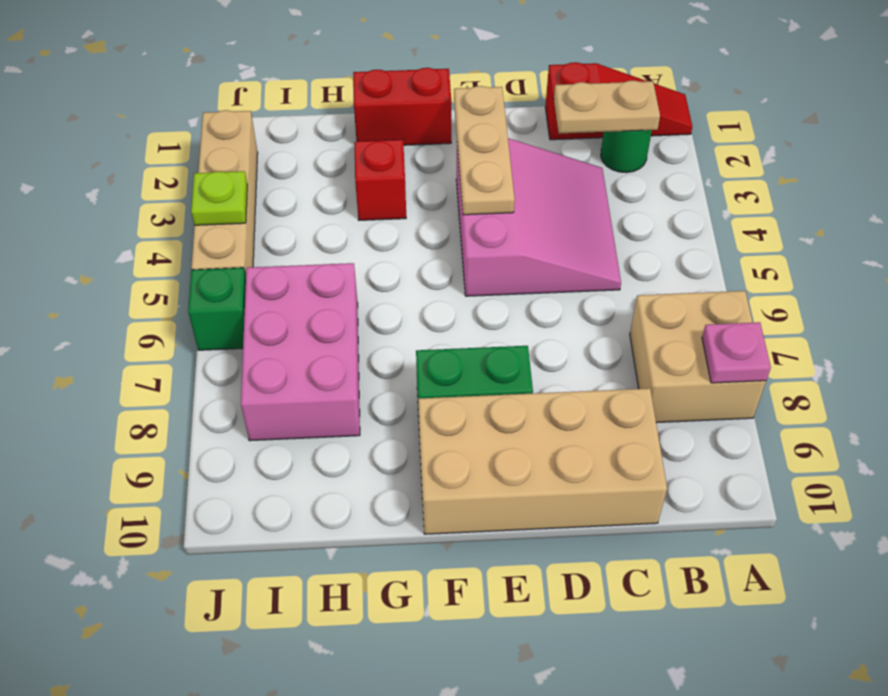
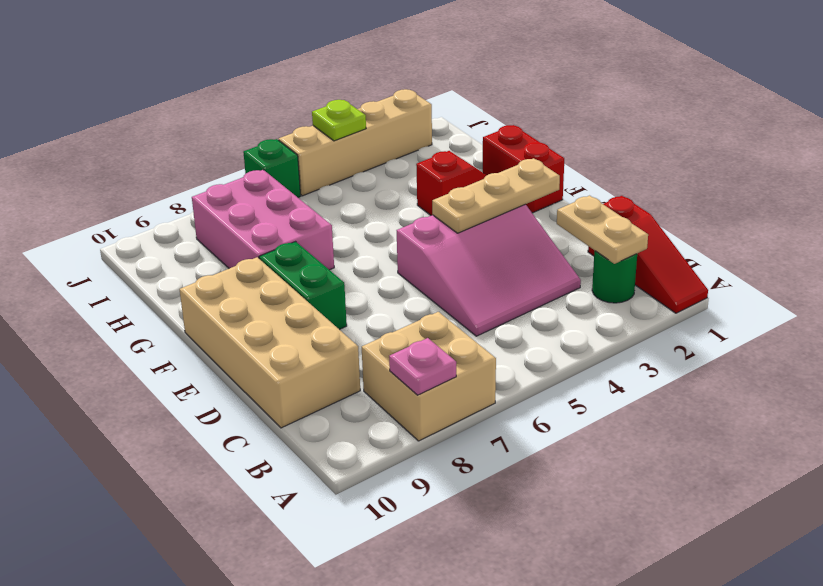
pink 2x3 brick [241,263,360,441] -> pink 2x3 brick turned to [192,170,334,270]

